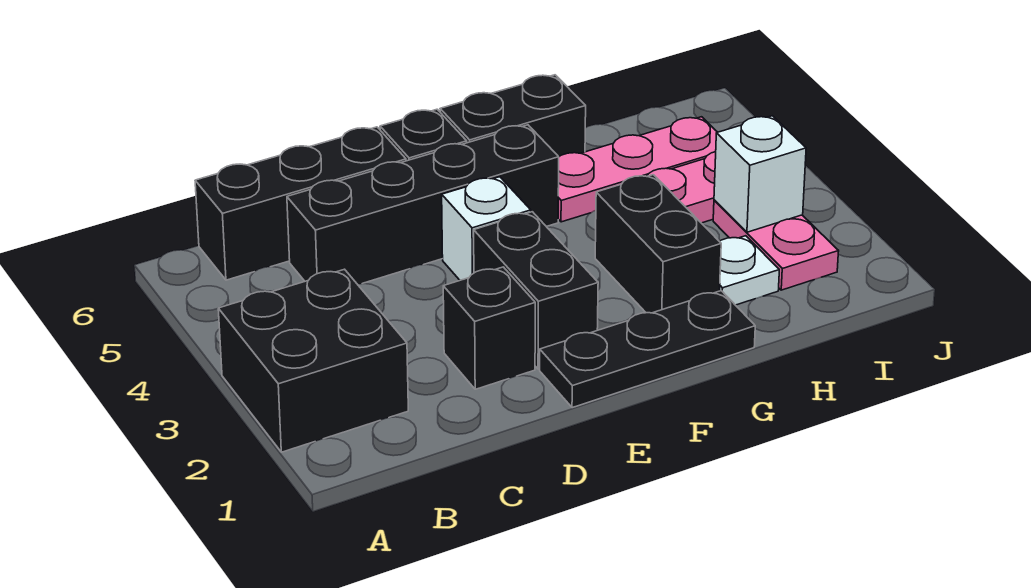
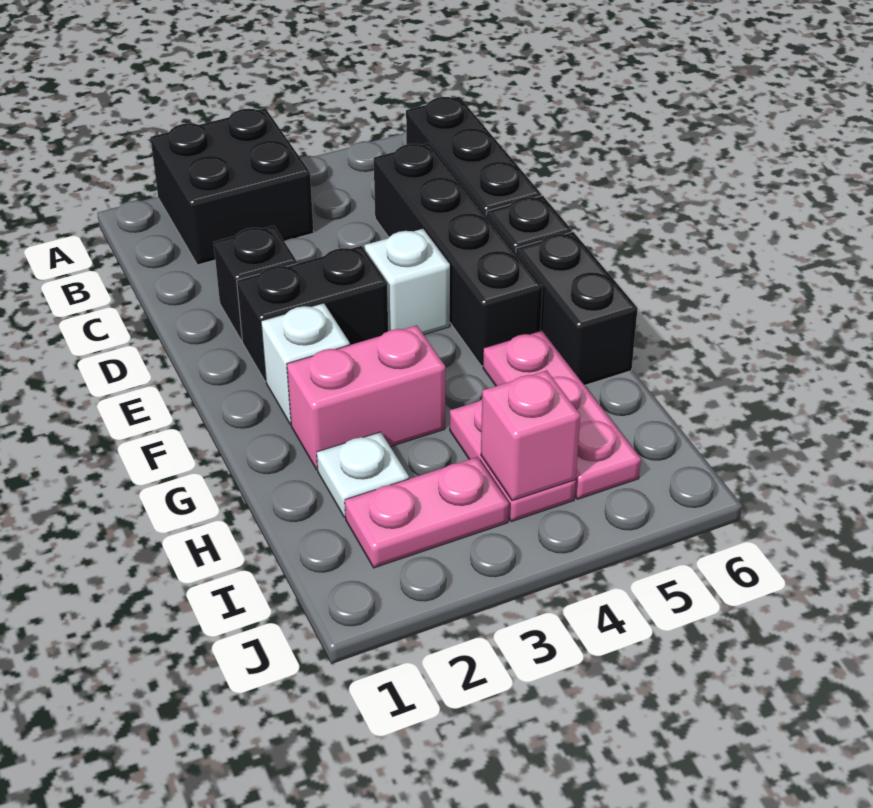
black 1x3 plate [540,291,755,408] -> none
black 1x2 brick [595,175,721,313] -> pink 1x2 brick [287,325,445,470]
white 1x1 brick [714,116,806,232] -> white 1x1 brick moved to [261,303,350,425]
none -> pink 1x1 brick [481,370,580,501]

